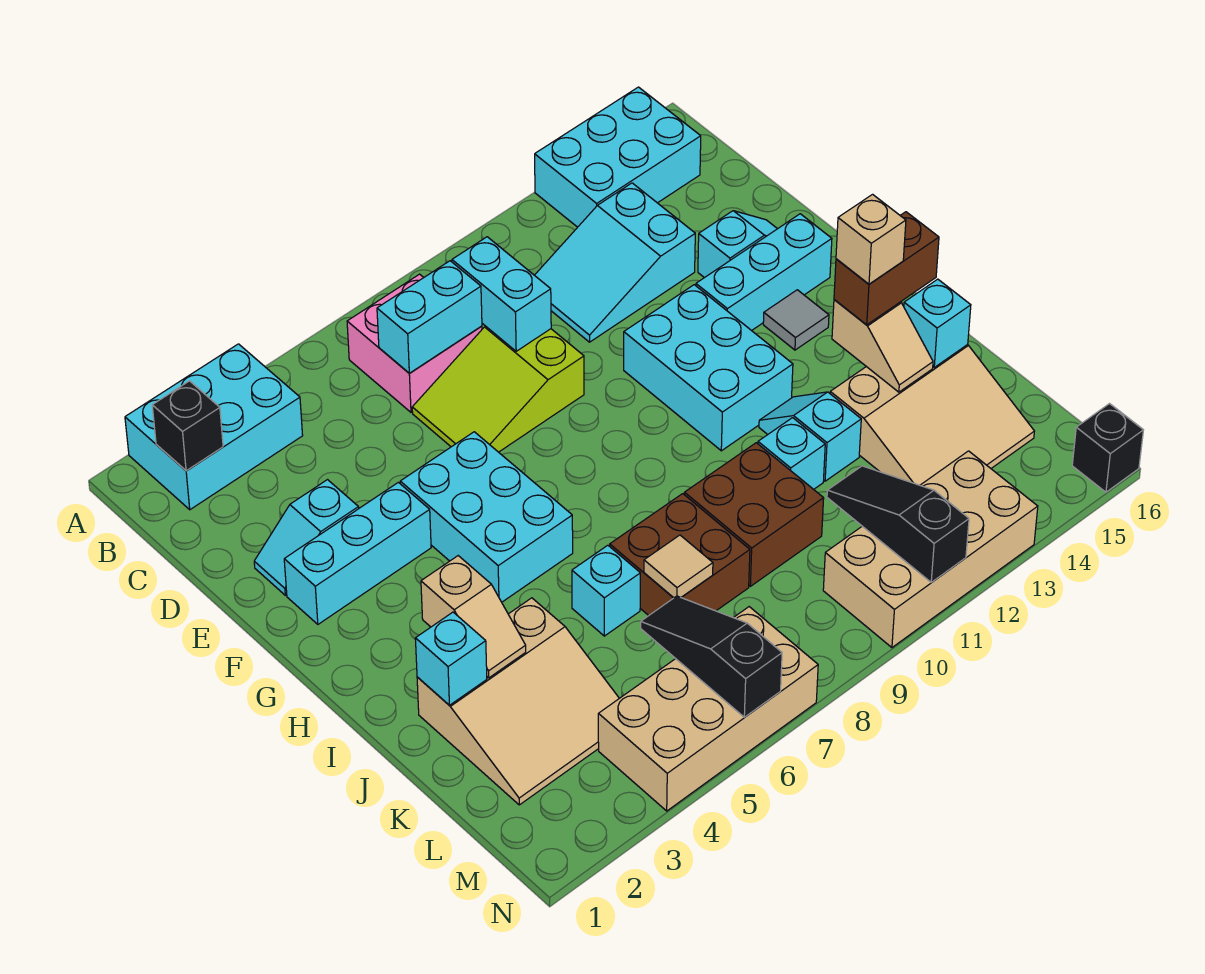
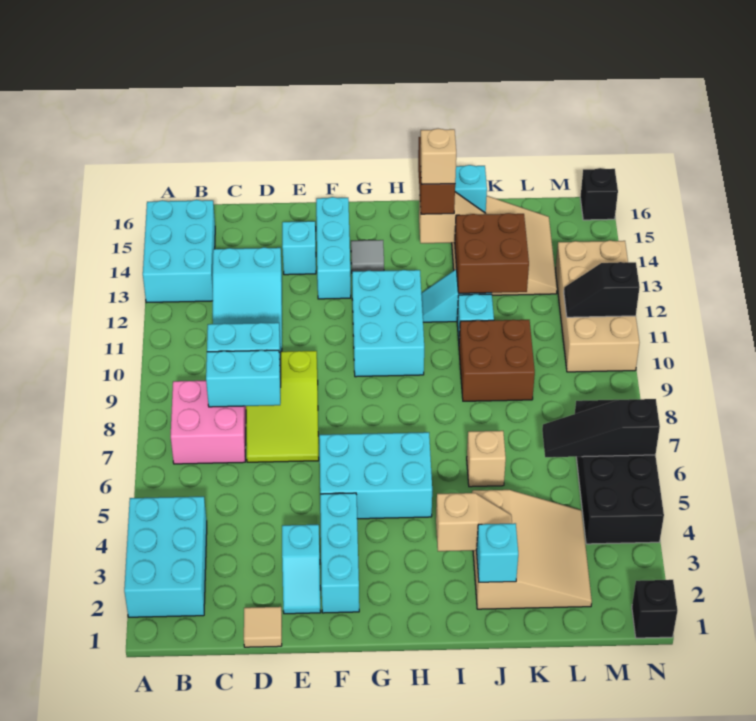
black 1x1 brick [152,381,223,471] -> black 1x1 brick moved to [632,580,677,638]
cyan 1x2 brick [377,261,482,373] -> cyan 1x2 brick turned to [206,350,281,407]
cyan 2x3 brick [624,285,793,451] -> cyan 2x3 brick turned to [352,270,424,377]
cyan 1x1 brick [572,545,640,636] -> tan 1x1 brick [467,431,506,487]
brown 2x2 brick [610,494,750,616] -> brown 2x2 brick moved to [455,213,529,293]
tan 1x1 tile [644,535,713,598] -> tan 1x1 tile moved to [244,607,282,647]
black 1x3 slope [827,466,969,582] -> black 1x2 slope [564,262,640,317]
tan 2x4 brick [598,607,818,811] -> black 2x4 brick [575,399,664,544]

